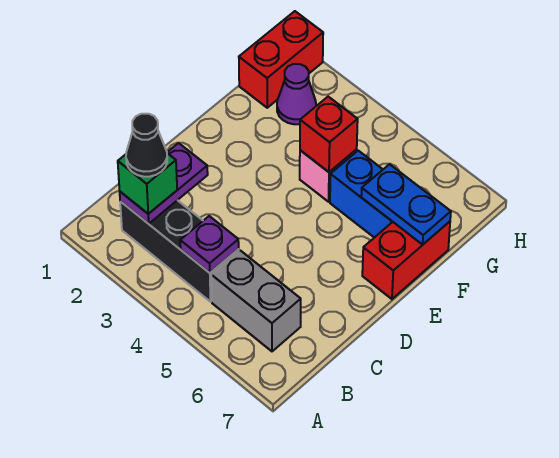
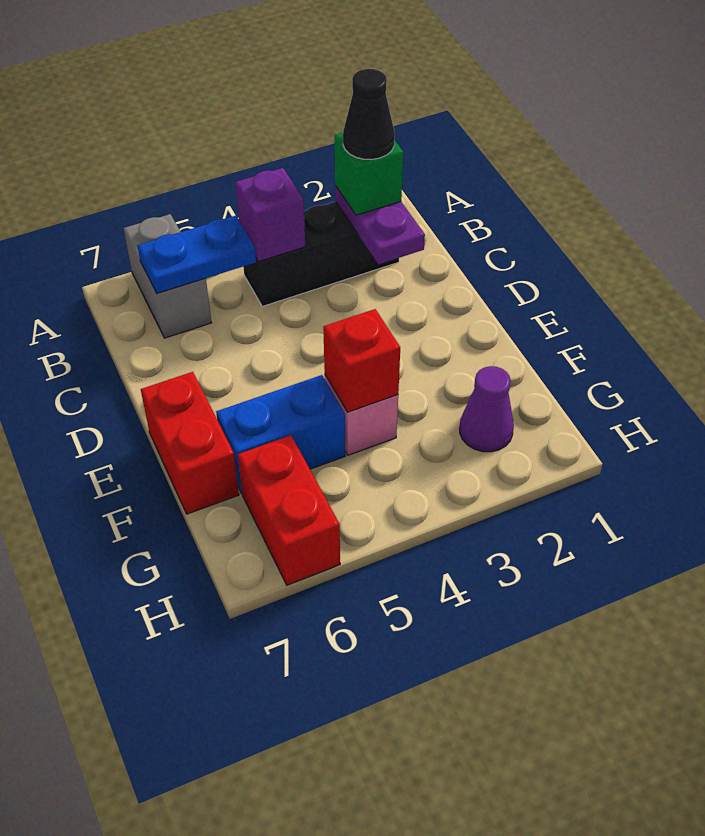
purple 1x1 plate [180,216,239,273] -> purple 1x1 brick [235,168,305,261]
grey 1x2 brick [211,251,301,351] -> grey 1x2 brick turned to [124,214,211,338]
blue 1x2 plate [361,164,451,244] -> blue 1x2 plate moved to [137,216,256,293]
red 1x2 brick [239,11,323,108] -> red 1x2 brick moved to [238,435,340,585]

